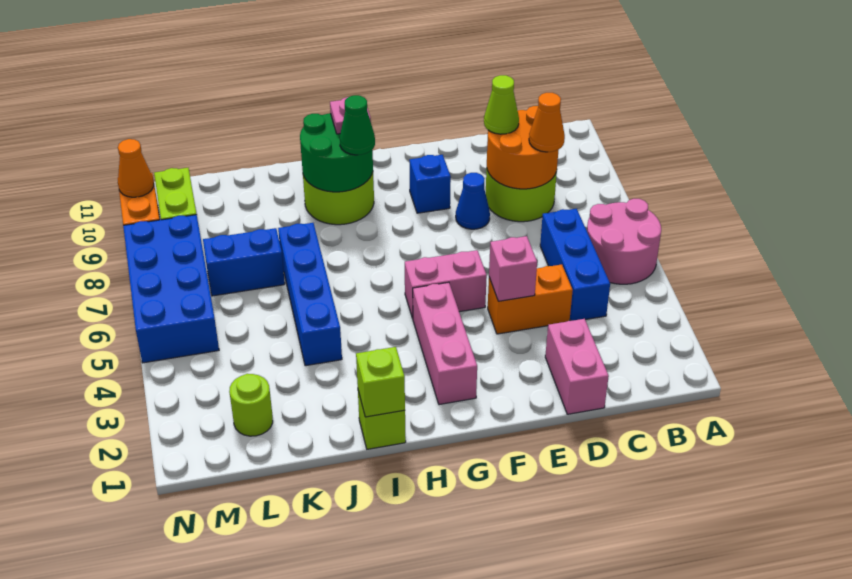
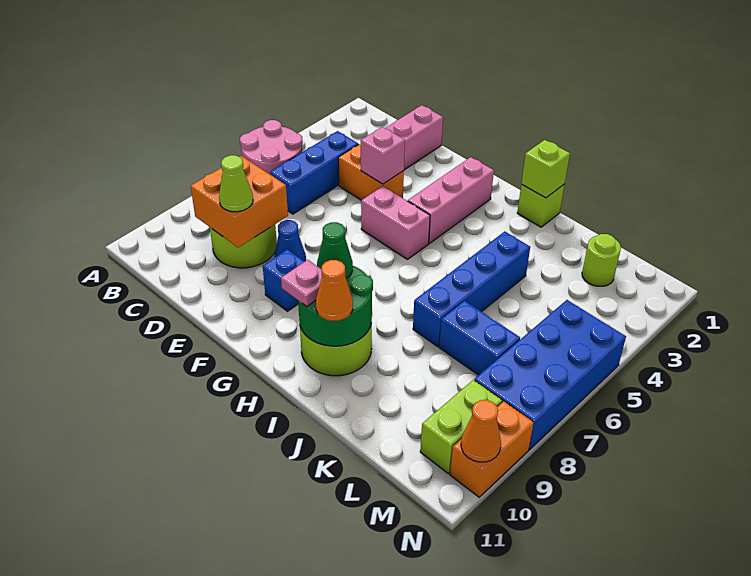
orange 2x2 round brick [487,106,558,189] -> orange 2x2 brick [191,156,288,247]
orange 1x1 cone [529,93,565,152] -> orange 1x1 cone moved to [316,260,353,321]

